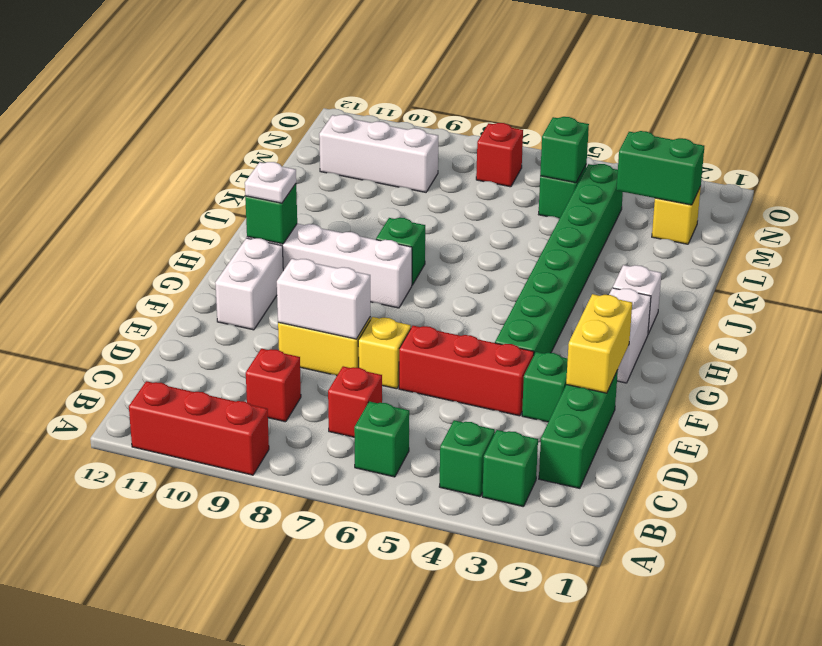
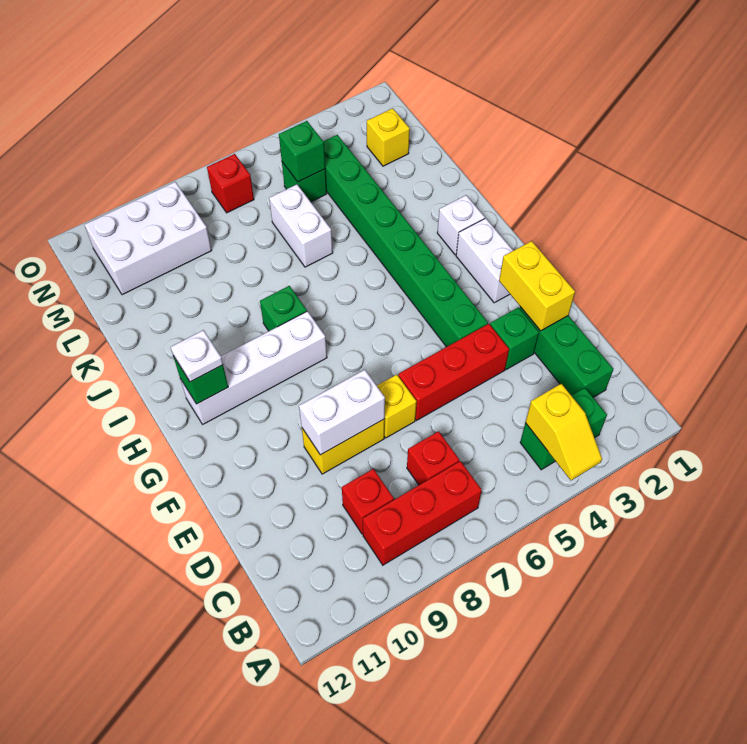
none -> yellow 1x2 slope [525,384,602,480]
red 1x3 brick [129,381,269,475] -> red 1x3 brick moved to [363,461,482,565]
green 1x1 brick [354,401,409,477] -> none
white 1x2 brick [215,238,283,330] -> white 1x2 brick moved to [269,184,333,267]
green 1x2 brick [616,131,704,205] -> none
white 1x3 brick [319,115,438,192] -> white 2x3 brick [84,182,212,295]

